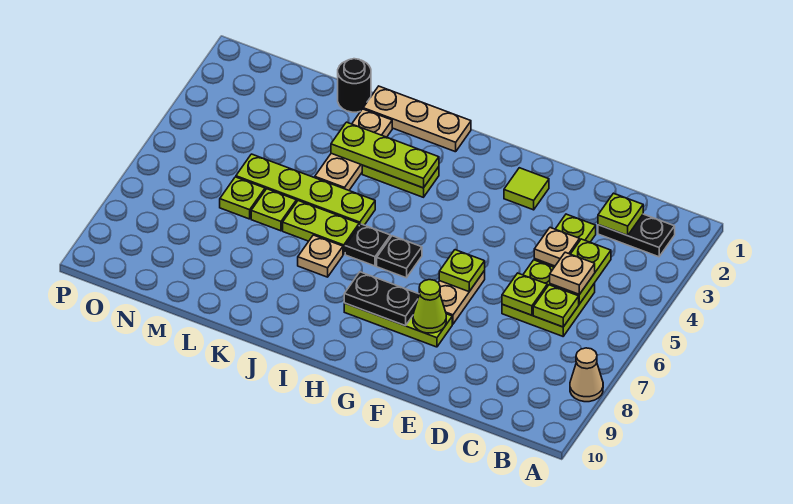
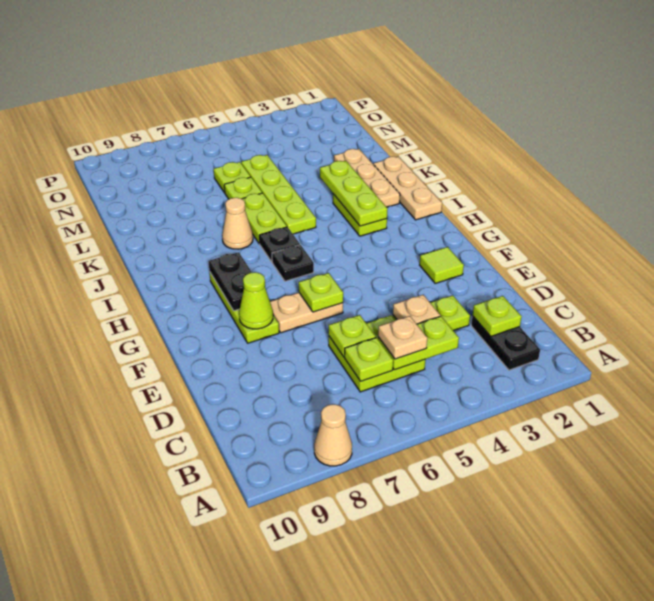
tan 1x1 plate [298,235,343,277] -> tan 1x1 cone [222,198,253,249]
tan 1x3 plate [315,109,392,190] -> tan 1x3 plate turned to [334,149,400,207]
black 1x1 round brick [338,59,371,112] -> none

